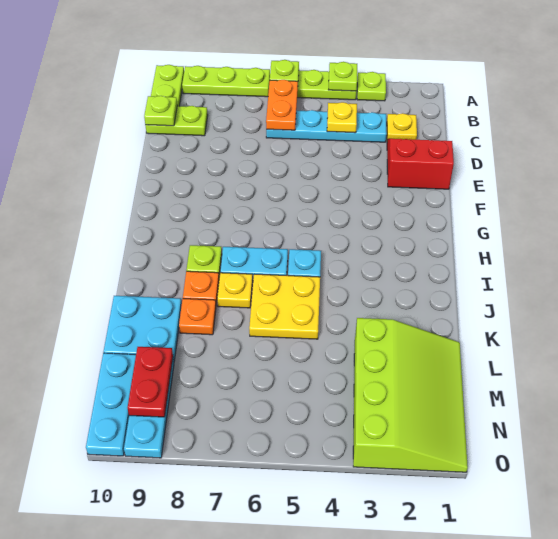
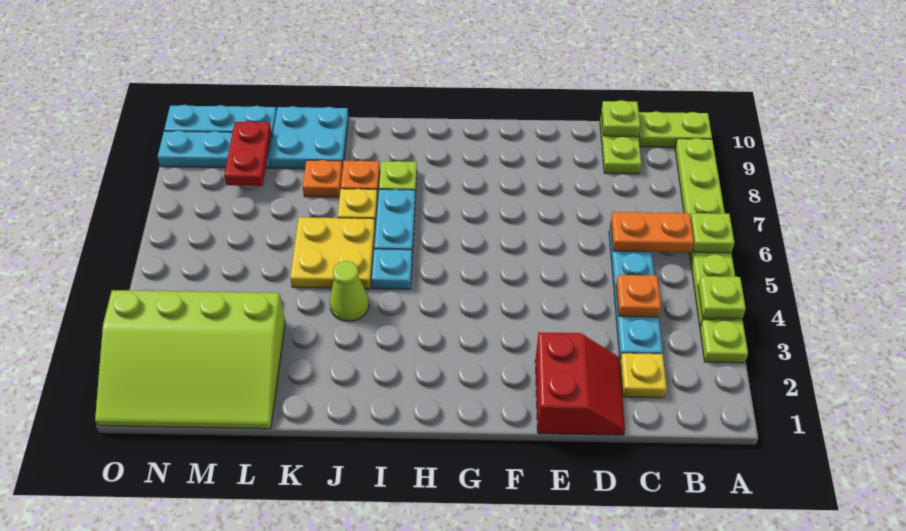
yellow 1x1 plate [327,102,357,133] -> orange 1x1 plate [616,275,661,317]
none -> lime 1x1 cone [330,261,369,321]
red 1x2 plate [128,347,173,417] -> red 1x2 plate turned to [224,121,272,186]

